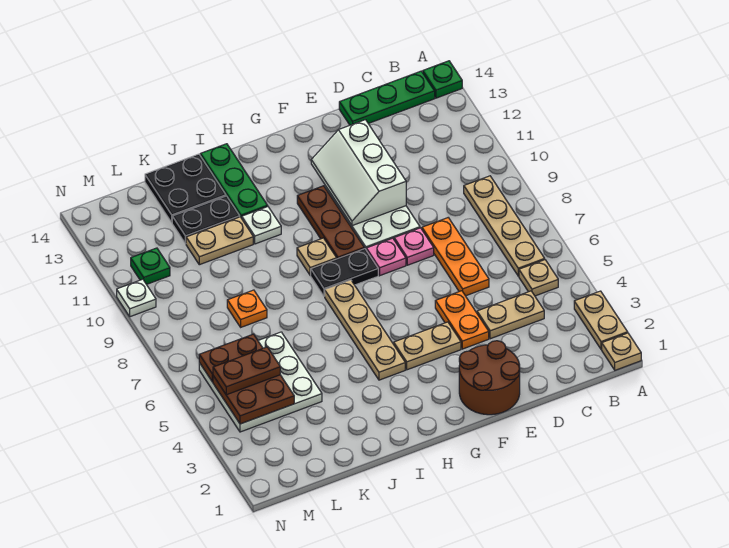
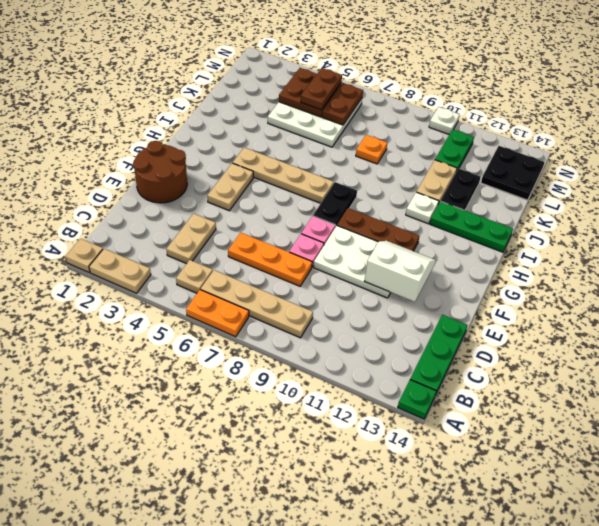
orange 1x2 plate [435,291,489,349] -> orange 1x2 plate moved to [186,290,249,337]
white 2x3 slope [311,120,406,226] -> white 2x2 slope [364,241,436,302]
tan 1x1 plate [297,238,337,276] -> none
black 2x2 plate [145,154,226,222] -> black 2x2 plate moved to [481,146,545,200]
green 1x1 plate [131,248,170,284] -> green 1x2 plate [435,129,474,170]

